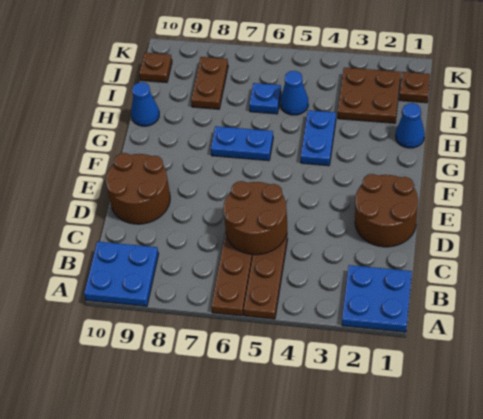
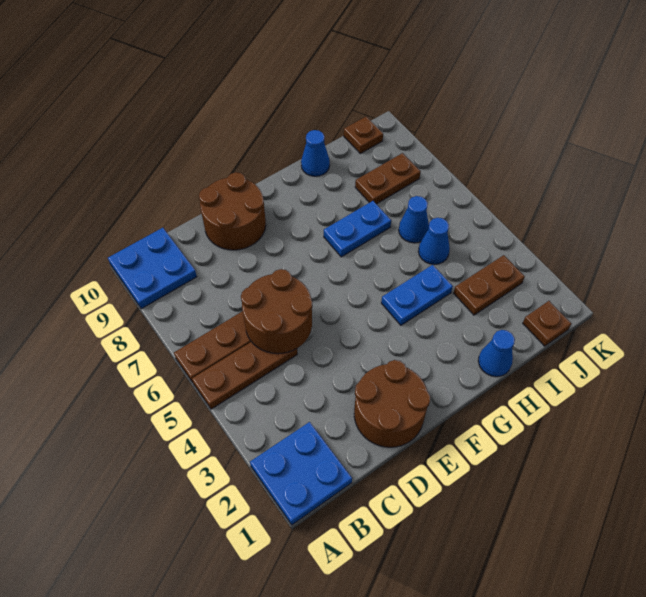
blue 1x2 plate [211,126,273,161] -> blue 1x2 plate turned to [324,201,391,257]
brown 2x2 plate [338,68,401,123] -> brown 1x2 plate [454,255,525,315]
blue 1x1 plate [249,83,281,114] -> blue 1x1 cone [399,196,429,243]

